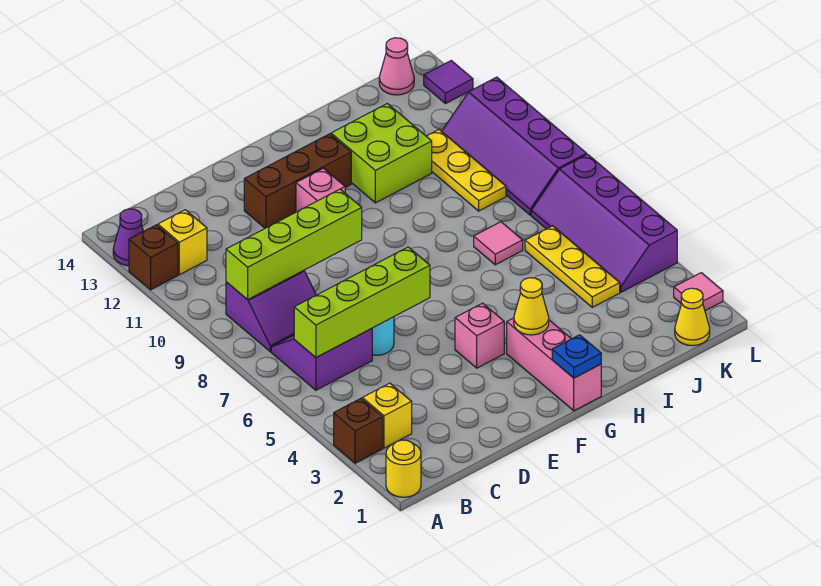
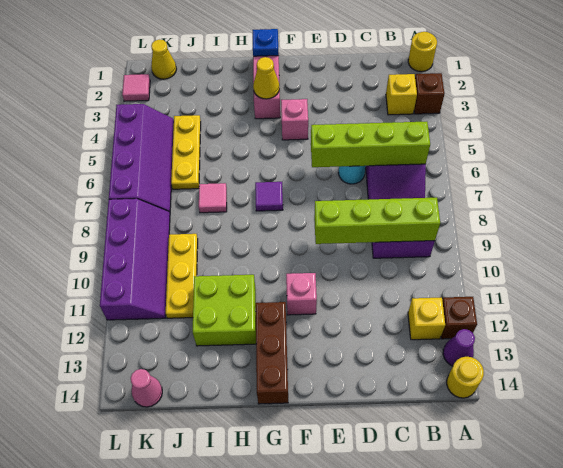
none -> yellow 1x1 round brick [447,357,484,398]
brown 1x3 brick [244,134,351,228] -> brown 1x3 brick turned to [256,302,288,404]
purple 1x1 tile [424,61,473,104] -> purple 1x1 tile moved to [255,182,283,211]

